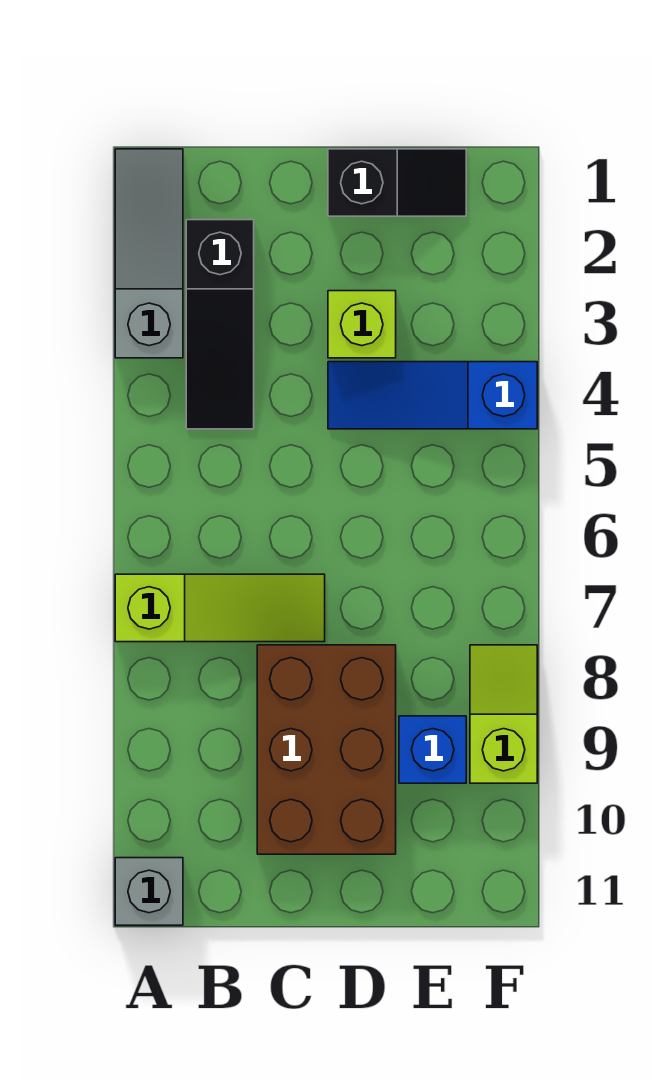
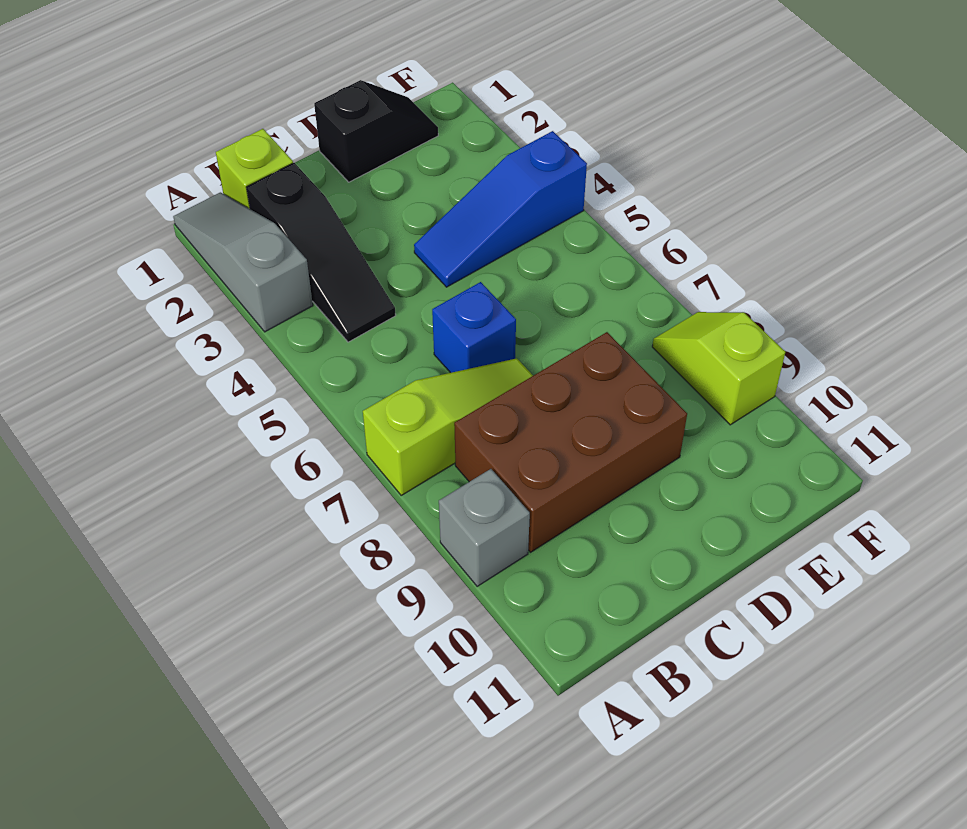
grey 1x1 brick [115,858,183,925] -> grey 1x1 brick moved to [439,469,530,586]
brown 2x3 brick [257,645,396,854] -> brown 2x3 brick turned to [454,332,687,552]
lime 1x1 brick [328,291,396,358] -> lime 1x1 brick moved to [216,129,293,209]
blue 1x1 brick [399,716,466,783] -> blue 1x1 brick moved to [432,282,516,373]

